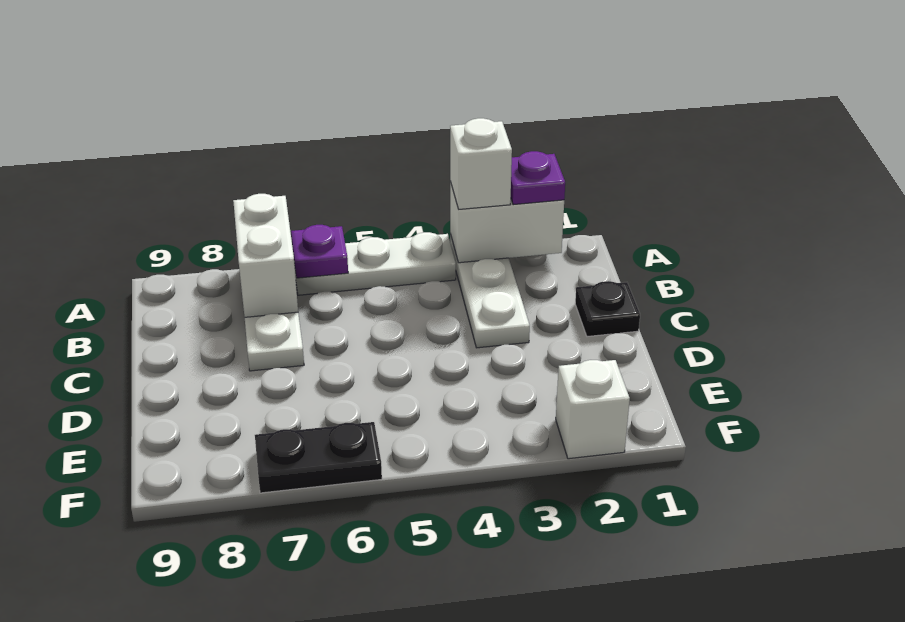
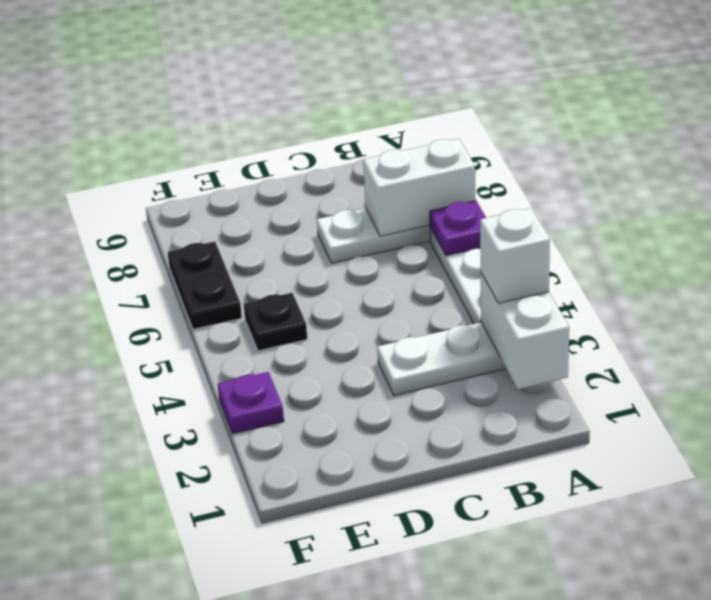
purple 1x1 plate [511,151,565,205] -> purple 1x1 plate moved to [218,372,284,434]
black 1x1 plate [575,281,640,337] -> black 1x1 plate moved to [244,293,307,351]
white 1x1 brick [556,360,630,459] -> none

